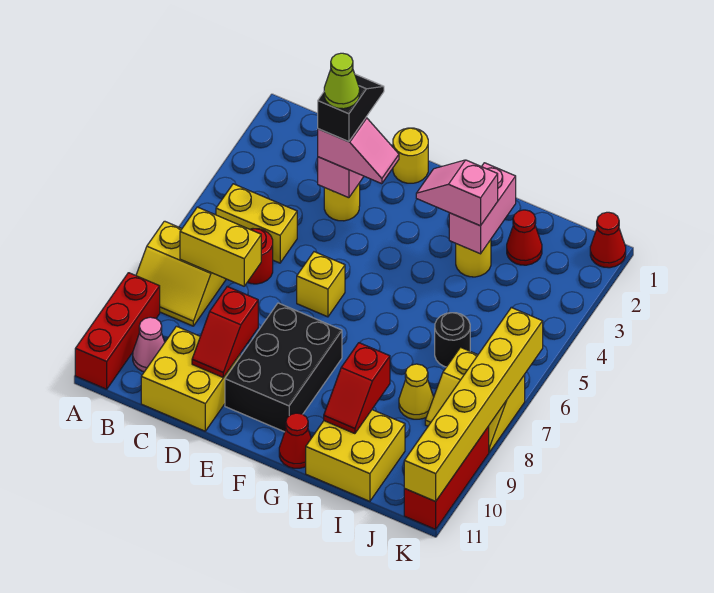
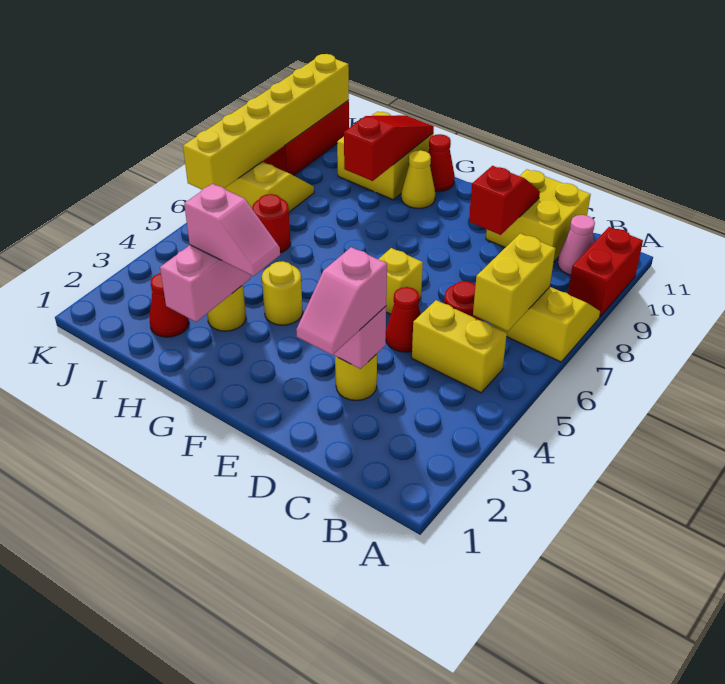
red 1x3 brick [75,273,160,389] -> red 1x2 brick [568,227,643,317]
yellow 1x2 brick [180,207,261,286] -> yellow 1x2 brick turned to [473,233,556,331]
black 1x2 slope [318,74,384,142] -> none
pink 1x2 slope [318,118,399,184] -> pink 1x2 slope turned to [296,247,387,355]
lime 1x1 cone [324,53,360,109] -> none
yellow 1x1 round brick [393,128,428,183] -> yellow 1x1 round brick moved to [262,261,303,325]
black 2x3 brick [225,303,342,432] -> none
red 1x2 slope [324,343,390,434] -> red 1x3 slope [344,115,434,181]
black 1x1 round brick [435,313,470,367] -> red 1x1 round brick [252,194,291,253]
yellow 1x1 cone [399,364,434,419] -> yellow 1x1 cone moved to [401,150,435,208]
red 1x1 cone [590,212,626,268] -> red 1x1 cone moved to [386,287,421,352]

